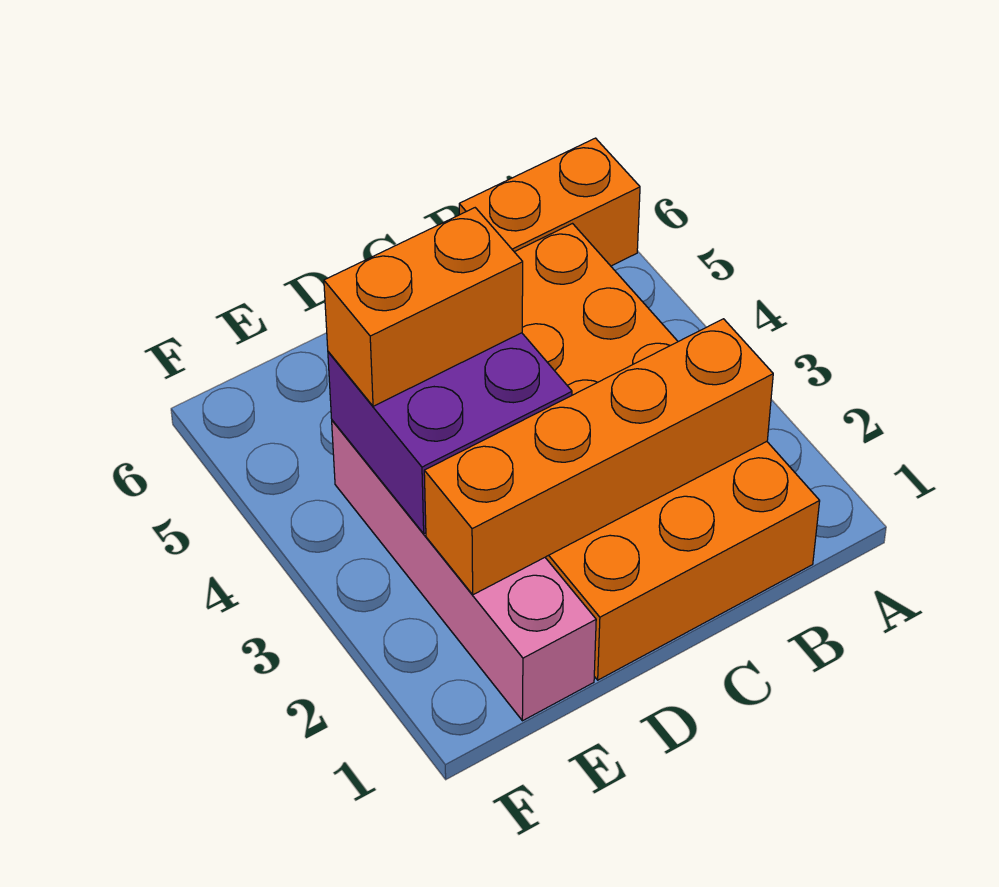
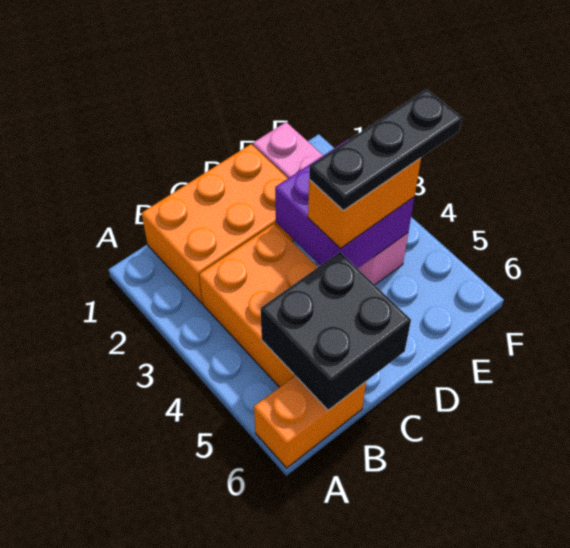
orange 1x4 brick [424,319,773,595] -> none
none -> black 2x2 brick [261,252,411,410]
none -> black 1x3 plate [309,89,462,210]

